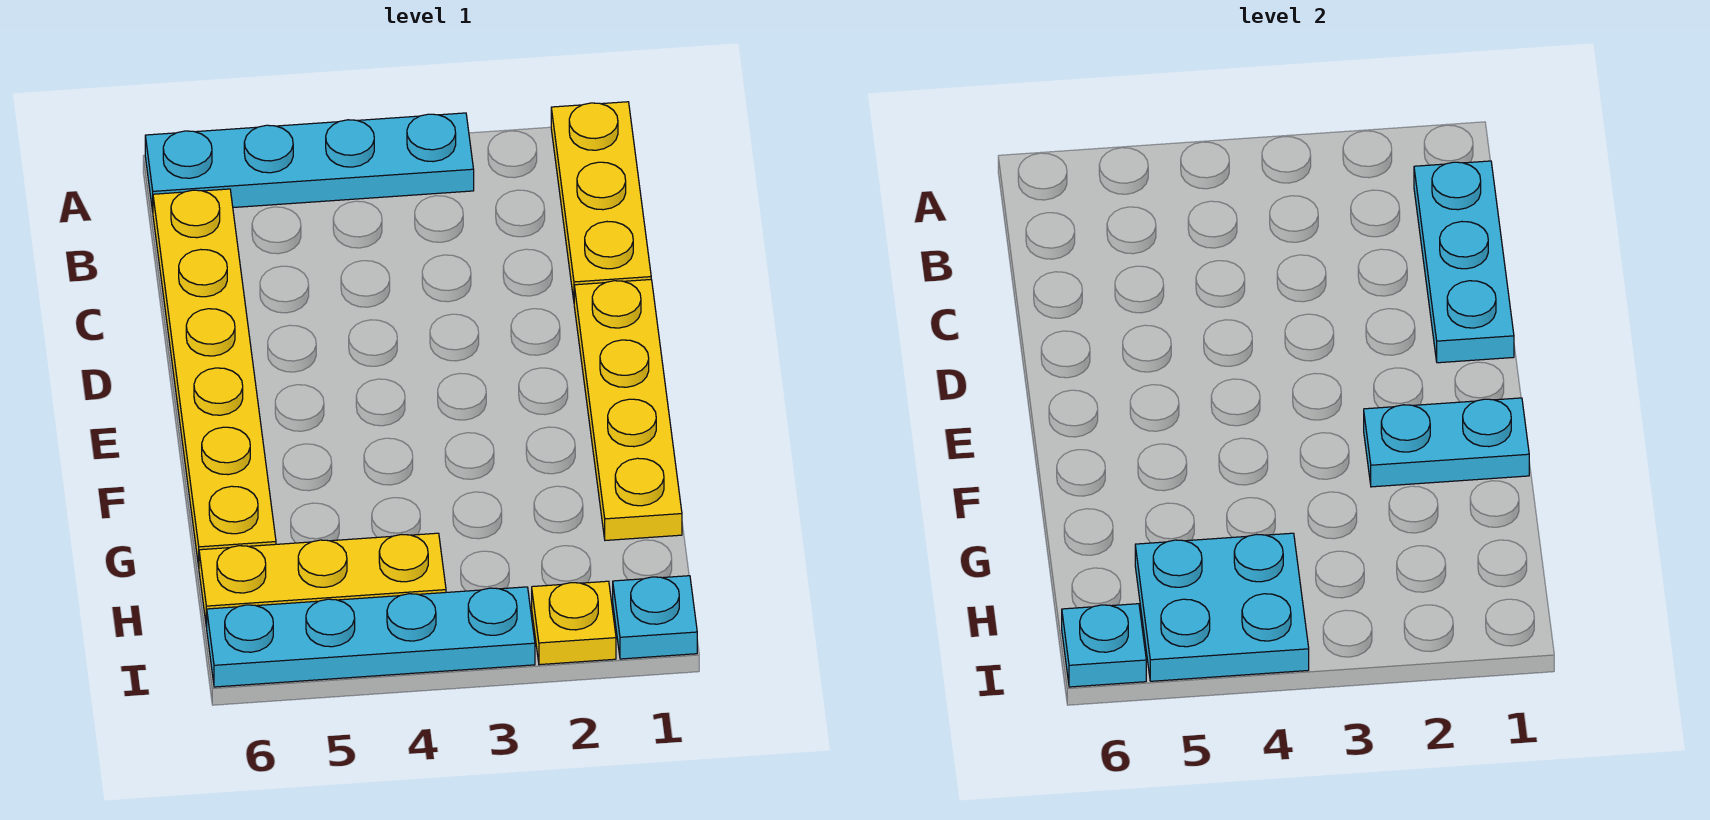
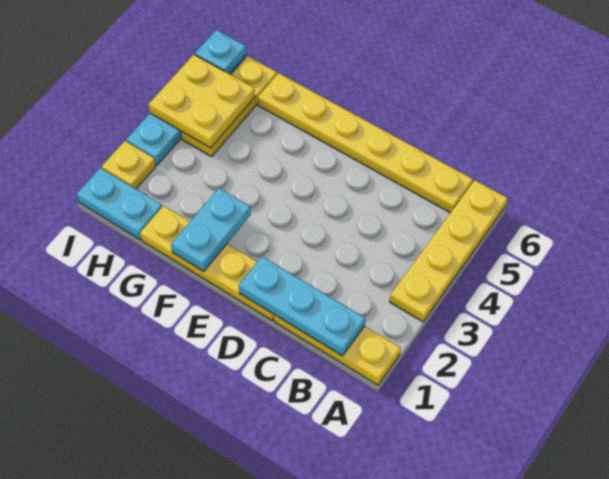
cyan 1x4 plate [145,113,474,211] -> yellow 1x4 plate [390,180,508,322]
cyan 2x2 plate [1135,533,1309,681] -> yellow 2x2 plate [148,55,255,148]
cyan 1x1 plate [613,576,697,659] -> cyan 1x2 plate [77,168,162,240]

